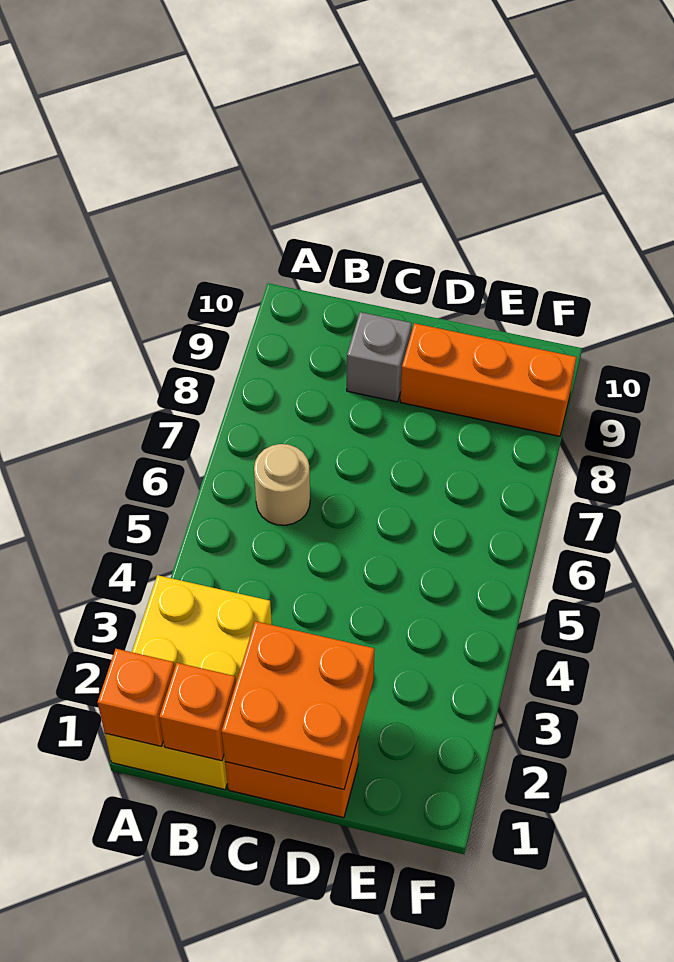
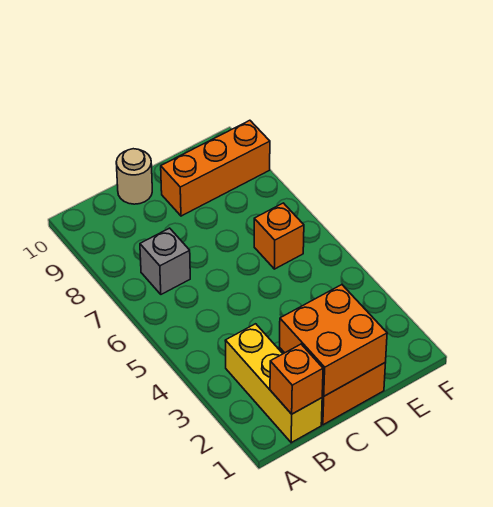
yellow 2x3 brick [105,575,272,789] -> yellow 1x3 brick [225,324,322,443]
orange 1x1 brick [98,649,175,746] -> orange 1x1 brick moved to [254,203,304,269]
tan 1x1 round brick [254,444,310,525] -> tan 1x1 round brick moved to [116,149,152,204]
grey 1x1 brick [347,312,411,402] -> grey 1x1 brick moved to [140,228,190,294]

